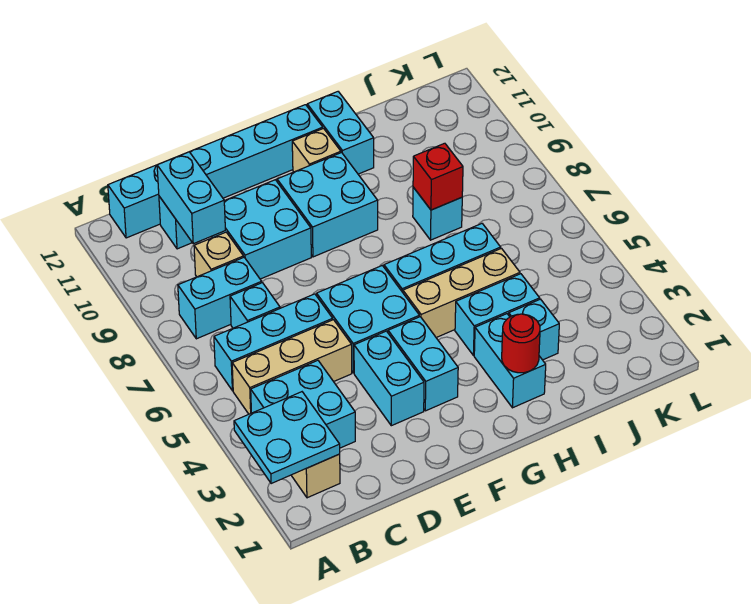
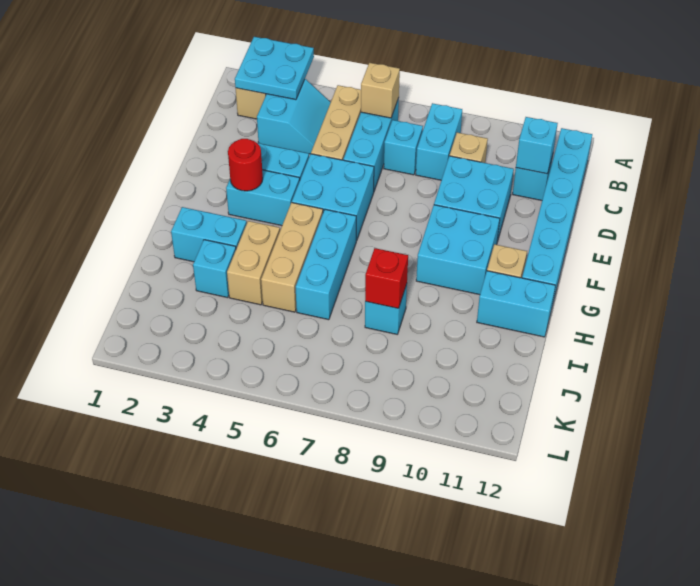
cyan 2x2 brick [251,360,355,448] -> cyan 2x2 slope [257,79,331,154]
none -> tan 1x1 brick [361,63,400,118]
cyan 1x2 brick [157,152,225,244] -> cyan 1x1 brick [516,117,558,174]
red 1x1 round brick [502,314,540,373] -> red 1x1 round brick moved to [228,139,263,191]
cyan 1x2 brick [455,274,540,355] -> tan 1x2 brick [227,221,280,305]

